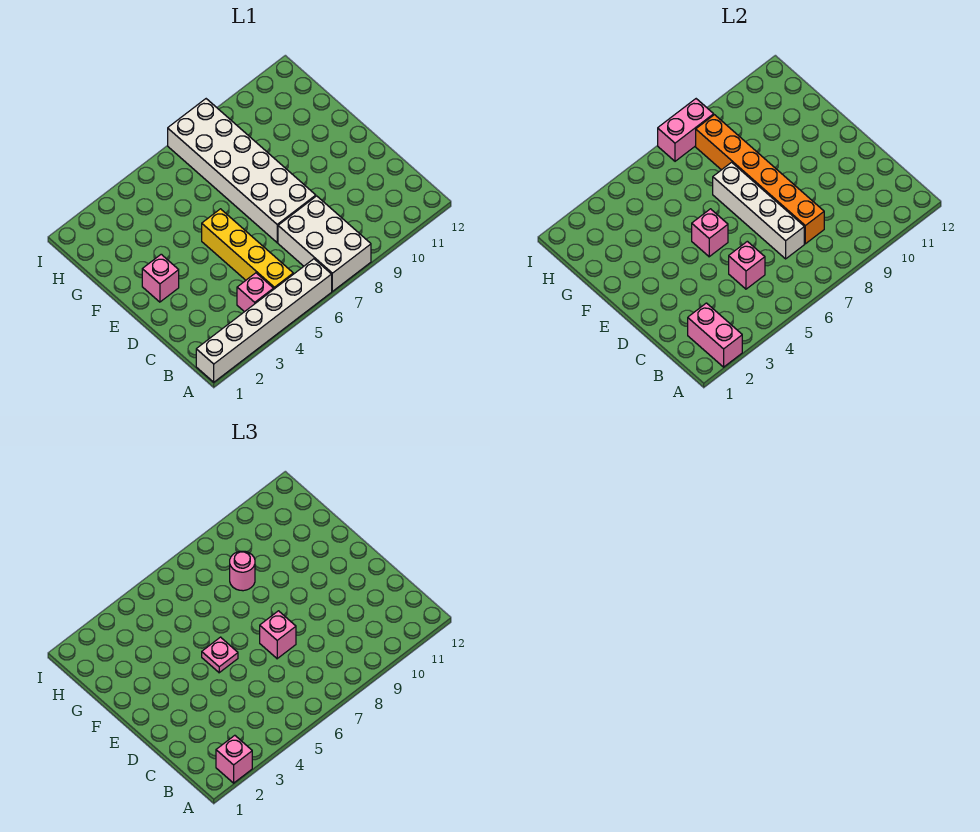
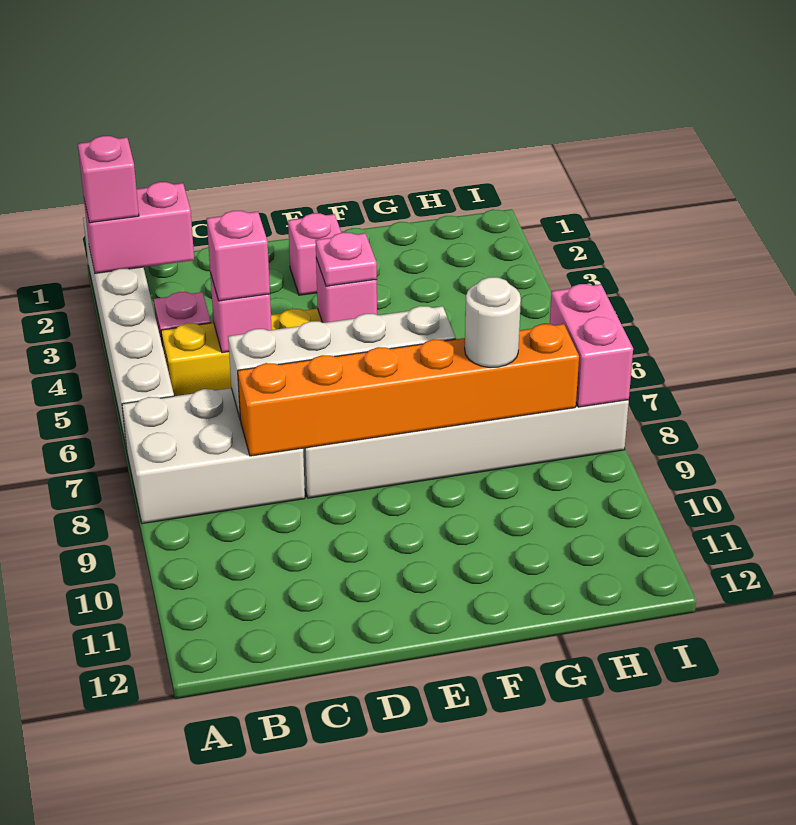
pink 1x1 brick [260,611,296,659] -> pink 1x1 brick moved to [207,211,270,301]
pink 1x1 round brick [230,551,255,591] -> white 1x1 round brick [465,277,521,368]

